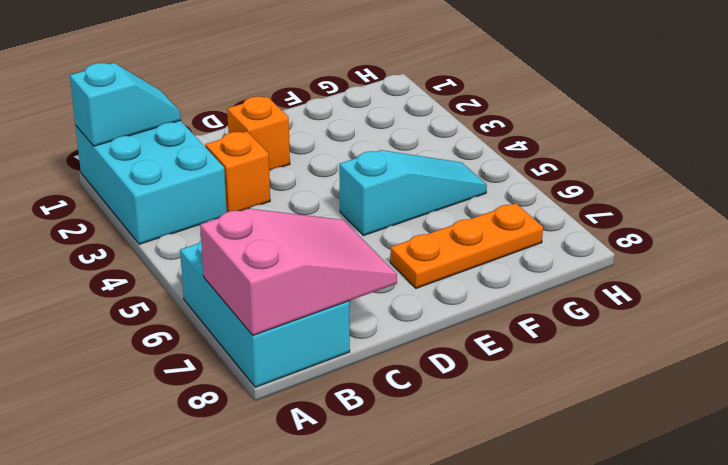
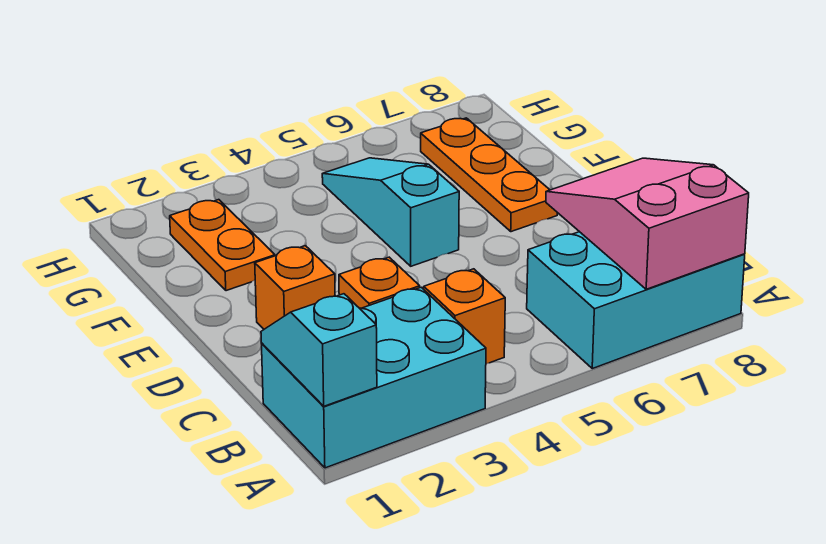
none -> orange 1x1 brick [424,269,505,364]
none -> orange 1x2 plate [170,200,275,291]

